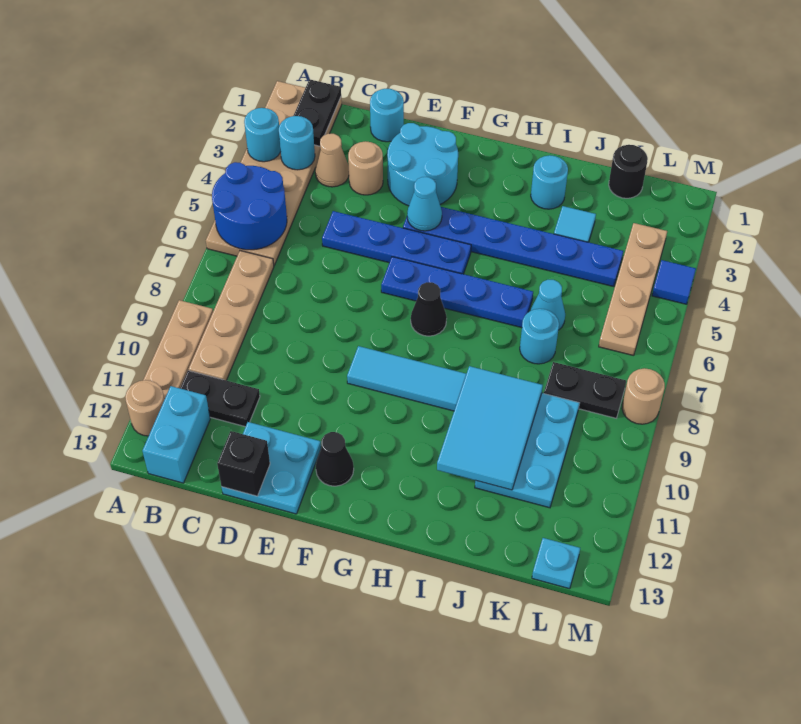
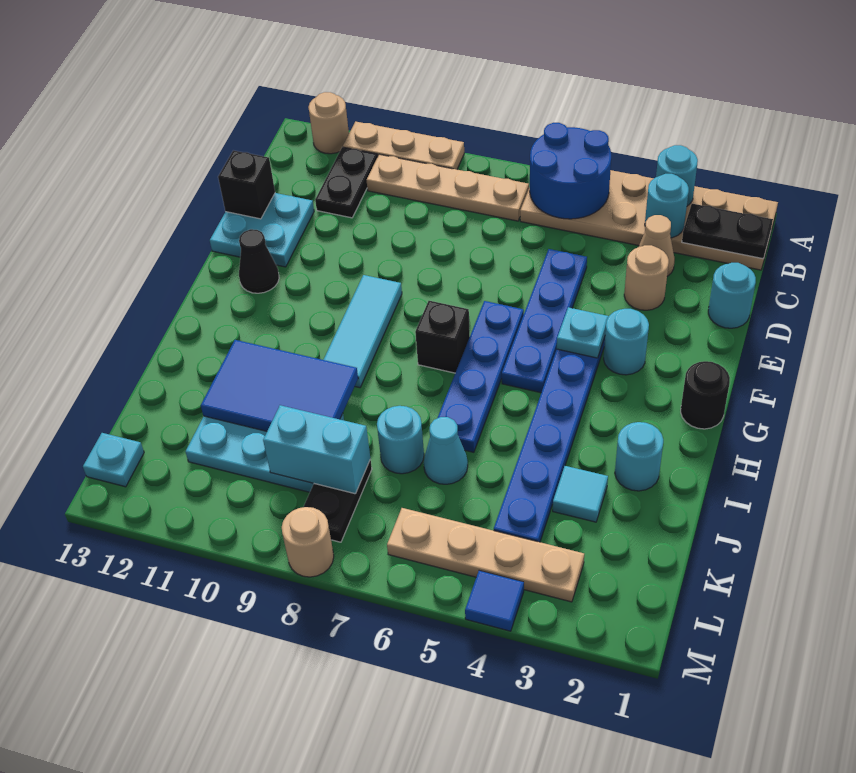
cyan 1x2 brick [143,386,210,483] -> cyan 1x2 brick moved to [263,405,370,494]
cyan 2x2 round brick [387,123,458,206] -> cyan 1x1 round brick [604,309,649,375]
cyan 1x1 cone [407,177,442,231] -> cyan 1x1 plate [557,307,609,358]
black 1x1 cone [411,282,447,336] -> black 1x1 brick [415,301,470,373]
cyan 2x3 tile [437,366,543,490] -> blue 2x3 tile [201,340,358,431]
black 1x1 round brick [609,145,648,198] -> black 1x1 round brick moved to [681,361,730,429]

